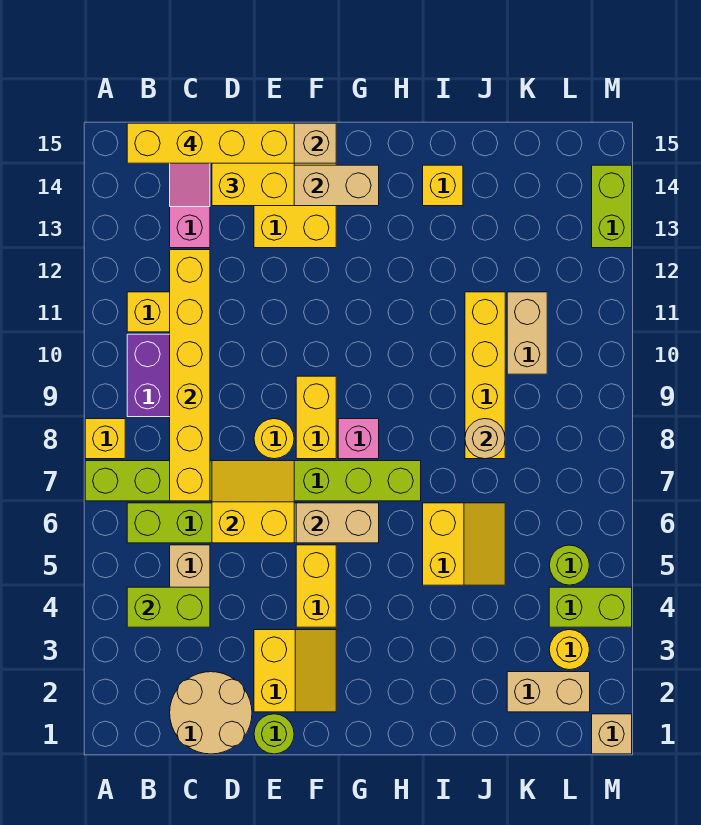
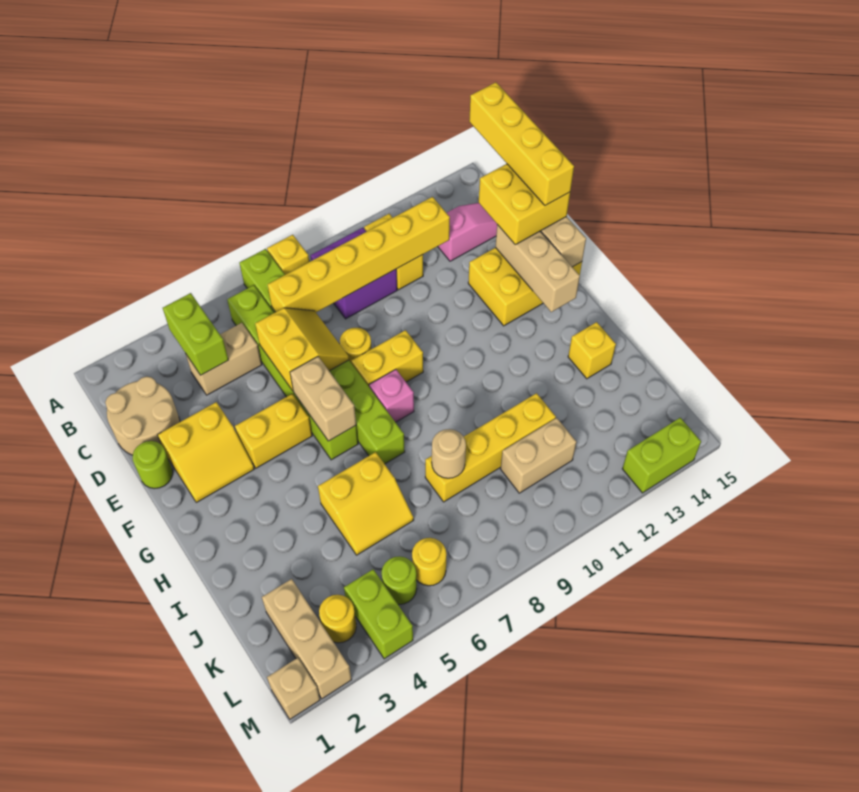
tan 1x2 brick [507,672,590,712] -> tan 1x3 brick [262,579,352,699]
none -> yellow 1x1 round brick [412,538,447,586]

